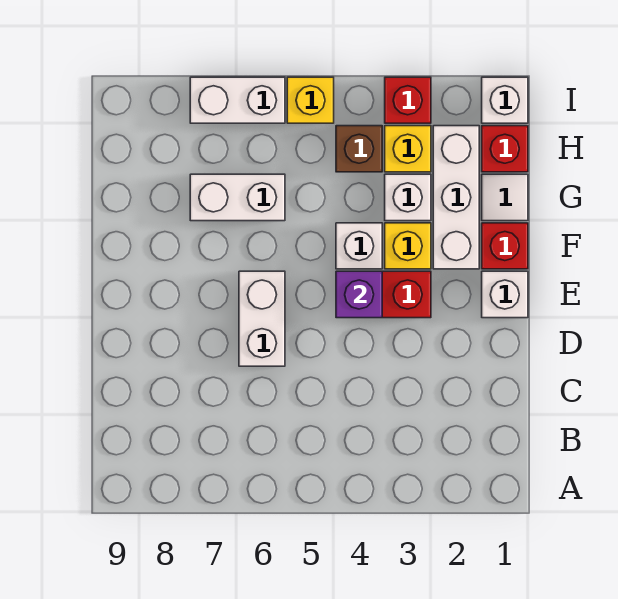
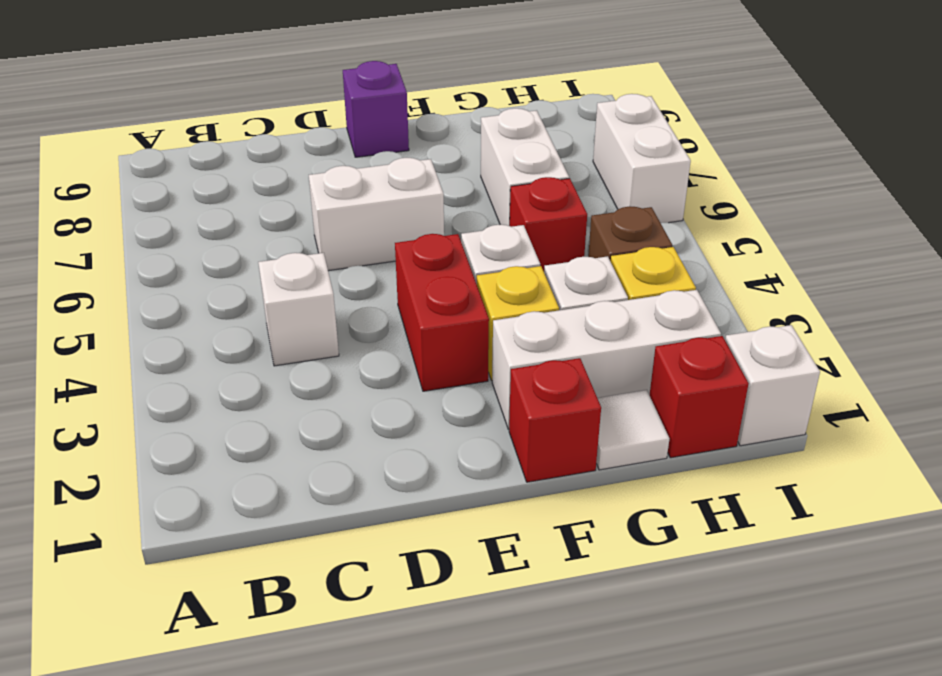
white 1x1 brick [482,271,528,318] -> white 1x1 brick moved to [258,253,339,366]
purple 1x1 brick [336,271,382,318] -> purple 1x1 brick moved to [343,61,409,157]
red 1x1 brick [385,77,431,123] -> red 1x1 brick moved to [510,177,587,271]
yellow 1x1 brick [287,77,334,123] -> none

